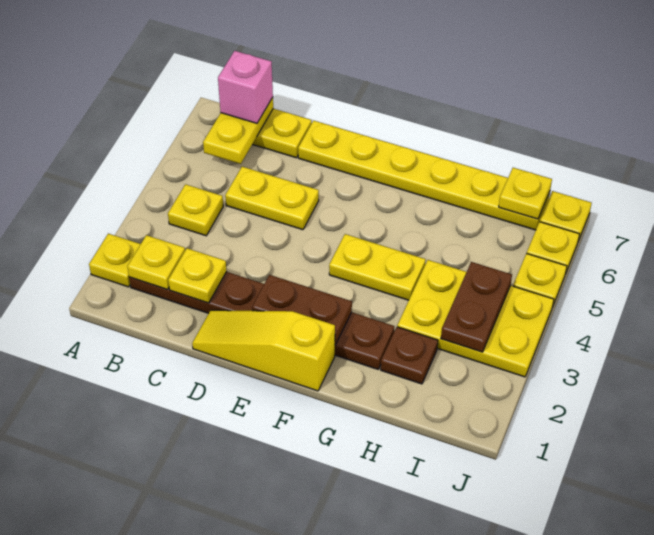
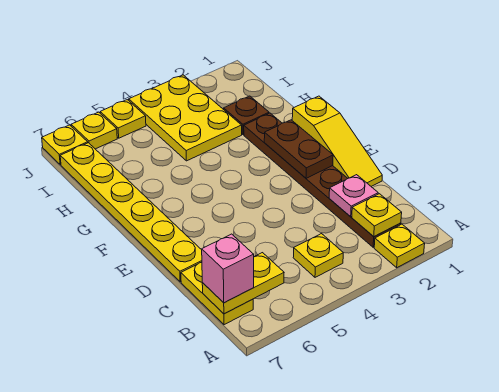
yellow 1x1 plate [168,248,227,303] -> pink 1x1 plate [329,175,378,217]
yellow 1x2 plate [225,167,319,230] -> none
yellow 1x2 plate [329,234,426,300] -> none
brown 1x2 plate [441,262,512,352] -> none
yellow 1x1 plate [499,168,552,219] -> none

